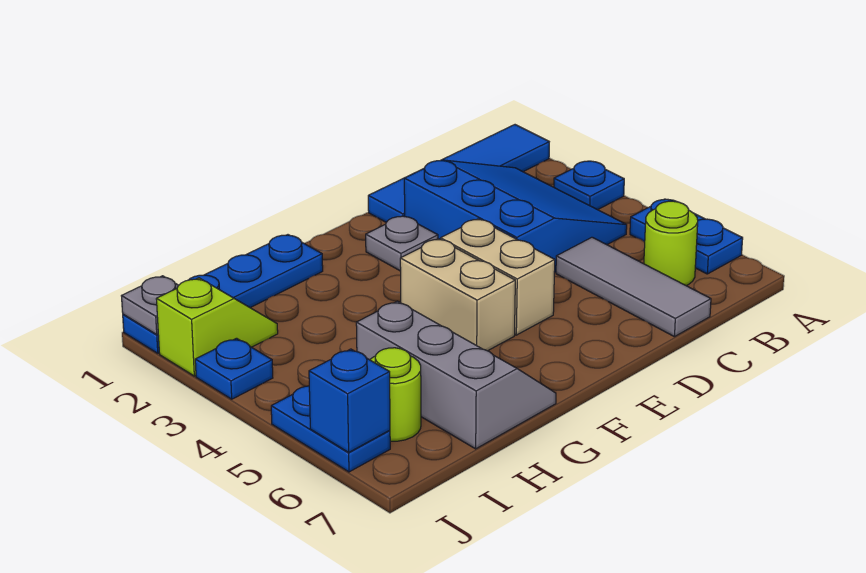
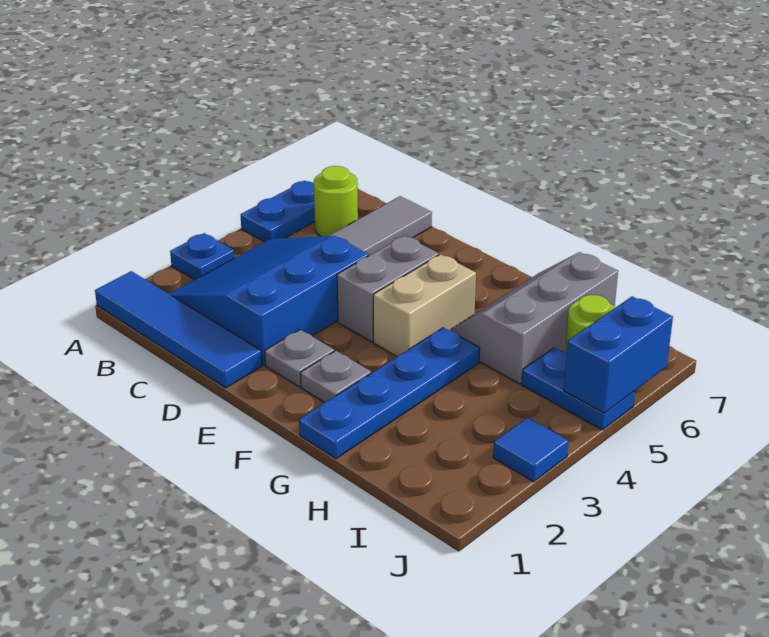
tan 1x2 brick [441,219,555,335] -> grey 1x2 brick [337,236,439,342]
blue 1x4 plate [123,235,323,353] -> blue 1x4 plate turned to [299,328,480,459]
lime 1x2 slope [156,278,278,376] -> none
grey 1x1 plate [122,276,179,334] -> grey 1x1 plate moved to [300,351,371,402]
blue 1x1 plate [195,338,273,399] -> blue 1x1 tile [493,418,568,482]
blue 1x2 plate [271,386,390,472] -> blue 1x2 plate turned to [522,348,635,430]
blue 1x1 brick [309,349,390,452] -> blue 1x2 brick [564,296,673,413]

